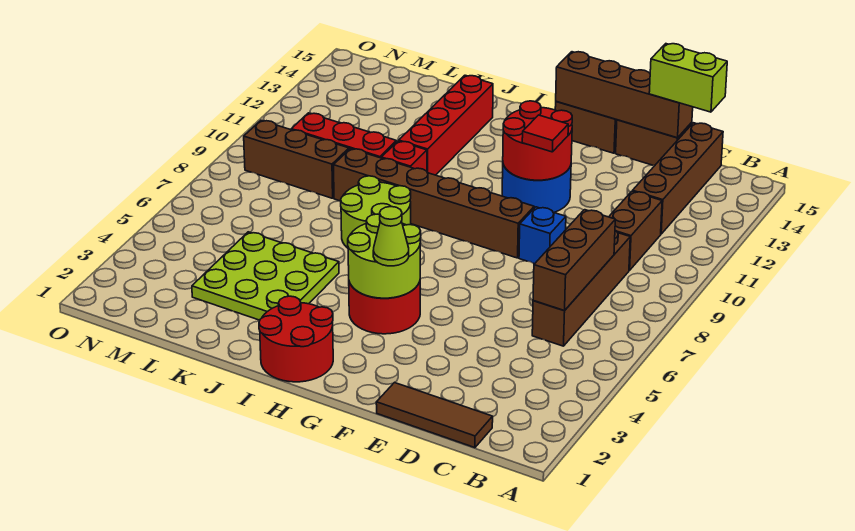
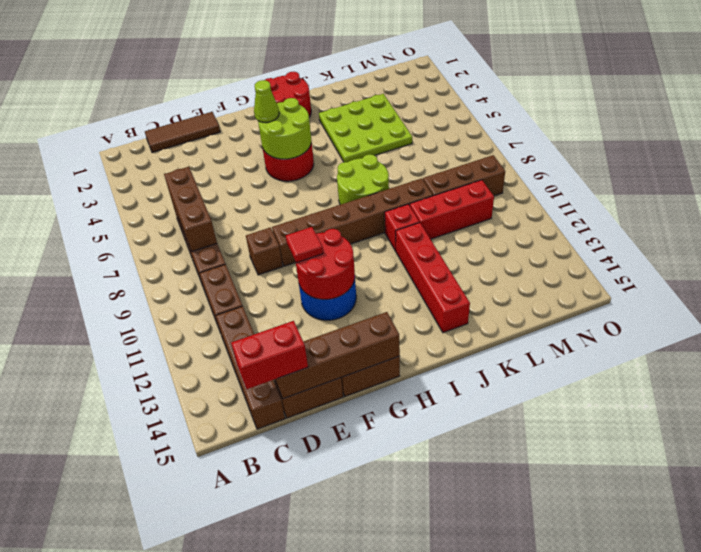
lime 1x2 brick [649,44,727,112] -> red 1x2 brick [231,321,308,389]
blue 1x1 brick [519,207,566,264] -> brown 1x1 brick [246,227,283,275]

